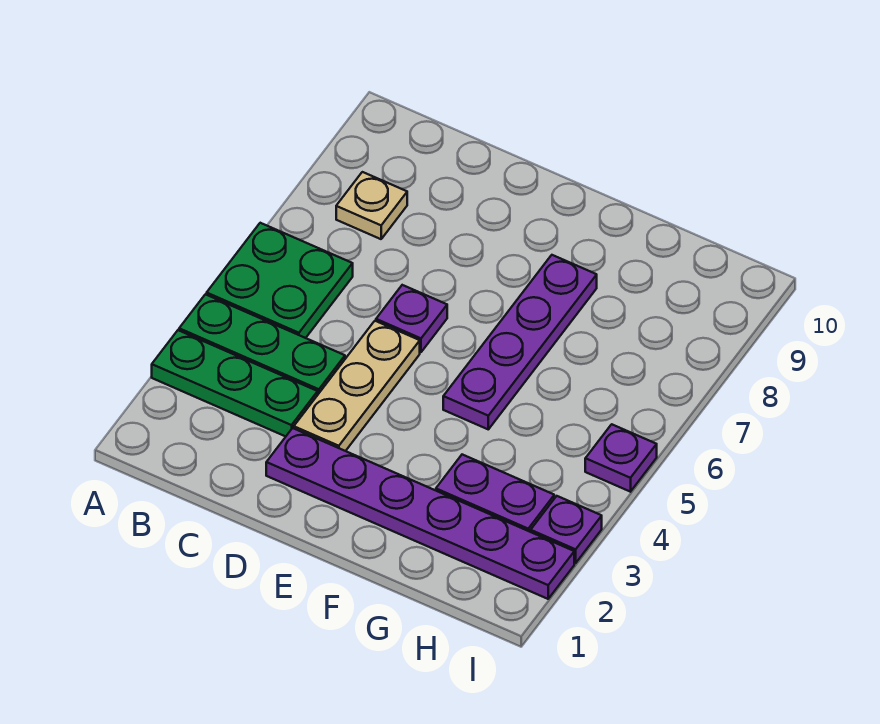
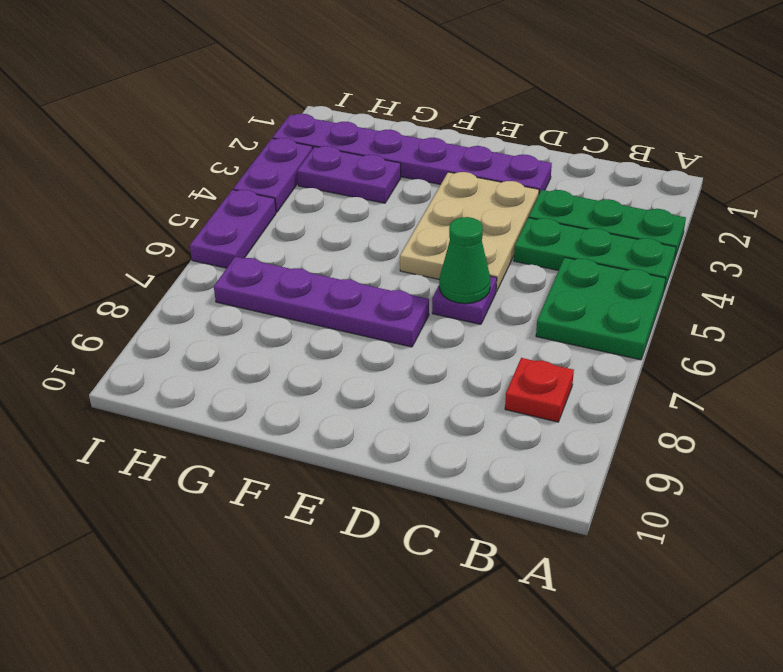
tan 1x1 plate [336,172,407,239] -> red 1x1 plate [505,358,574,422]
tan 1x3 plate [294,321,420,451] -> tan 2x3 plate [400,172,539,292]
none -> green 1x1 cone [439,217,491,304]
purple 1x4 plate [443,255,597,429] -> purple 1x4 plate turned to [214,257,429,347]
purple 1x1 plate [531,496,602,563] -> purple 1x2 plate [233,138,313,212]
purple 1x1 plate [585,424,657,492] -> purple 1x2 plate [190,190,276,268]

